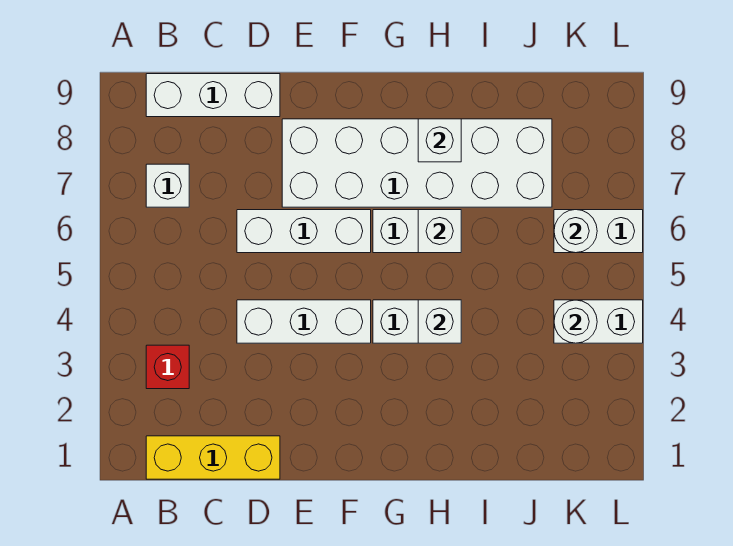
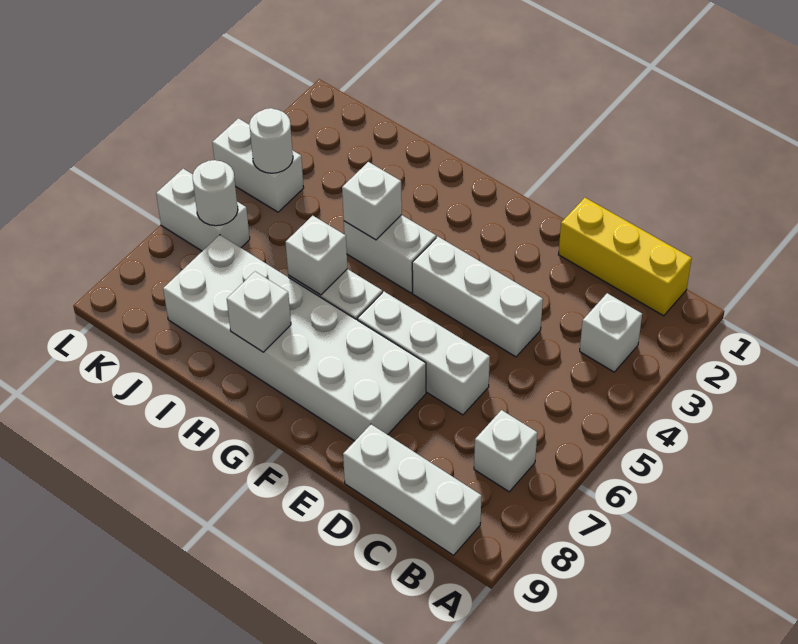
red 1x1 brick [146,345,189,389] -> white 1x1 brick [580,293,642,372]

